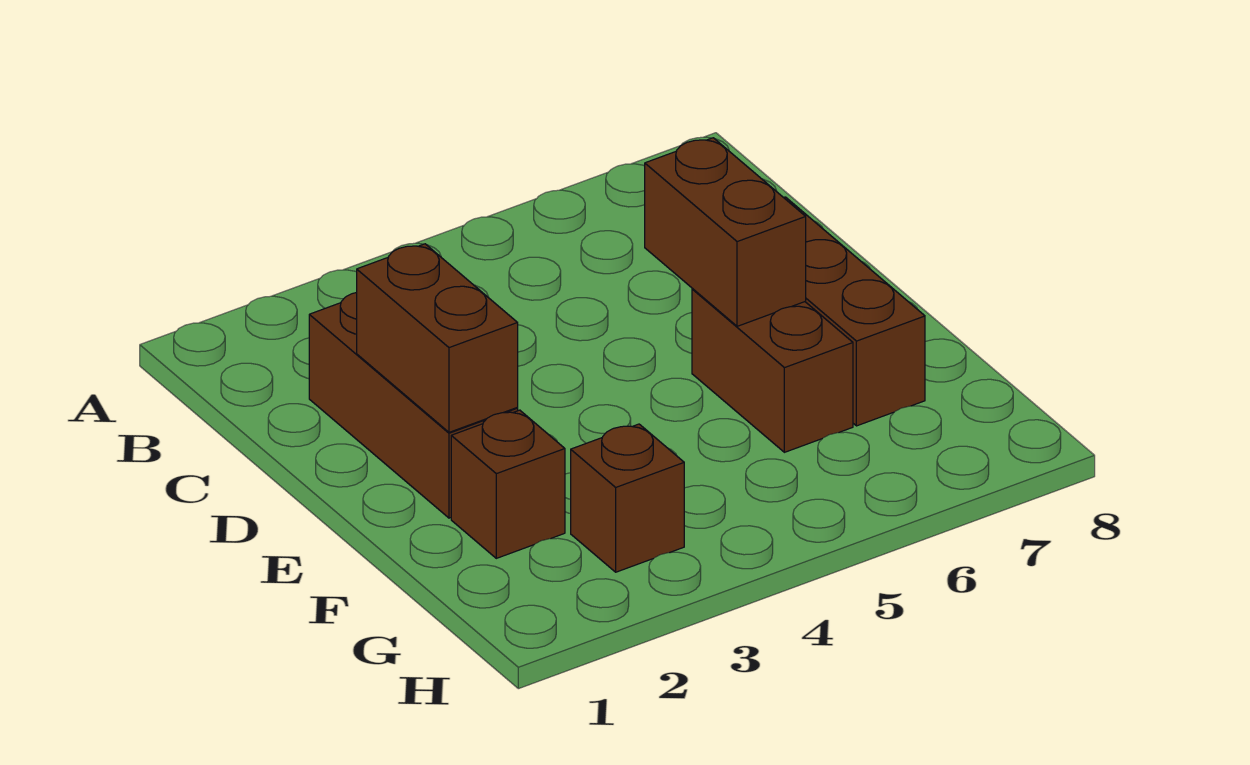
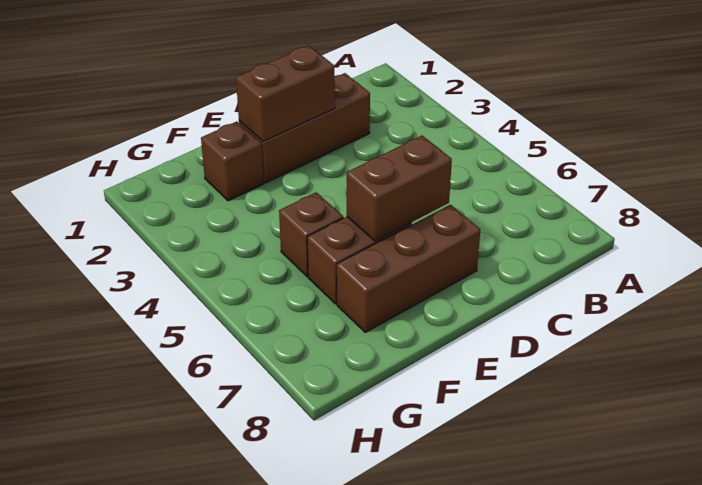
brown 1x1 brick [571,424,684,572] -> brown 1x1 brick moved to [279,192,343,277]

